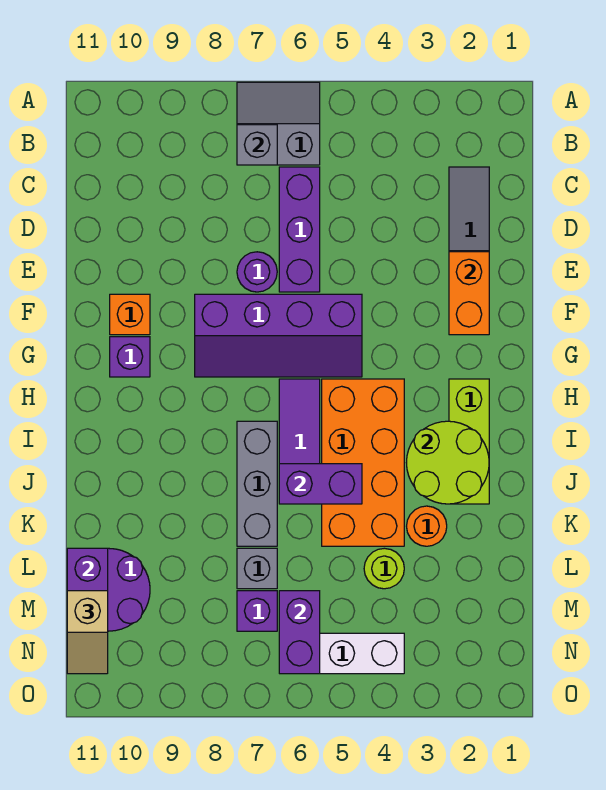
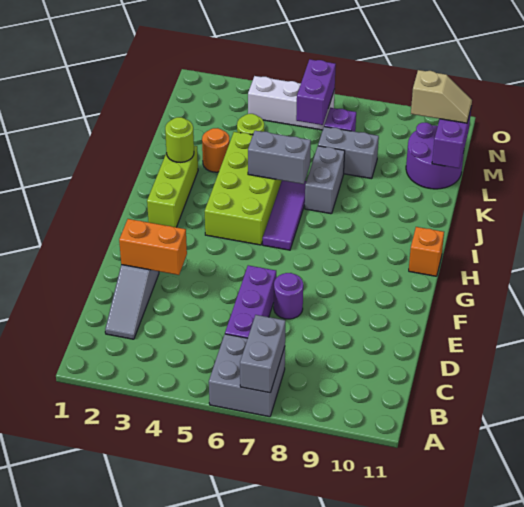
grey 2x2 slope [237,82,320,165] -> grey 2x2 brick [209,334,285,417]
grey 1x1 brick [237,125,277,165] -> grey 1x2 brick [240,315,285,393]
orange 1x2 brick [449,252,489,335] -> orange 1x2 brick turned to [119,219,187,275]
purple 2x4 slope [195,294,362,377] -> none
orange 1x1 brick [110,294,150,335] -> orange 1x1 brick moved to [409,227,444,276]
purple 1x1 brick [110,337,150,377] -> none
orange 2x4 brick [322,379,404,546] -> lime 2x4 brick [205,132,282,245]
lime 2x2 round brick [406,421,489,504] -> lime 1x1 round brick [165,117,194,162]
grey 1x3 brick [237,421,277,546] -> grey 1x2 brick [305,146,345,214]
purple 1x2 brick [279,464,362,504] -> grey 1x2 brick [248,131,311,184]
grey 1x1 brick [237,548,277,589] -> grey 1x2 brick [318,127,379,179]
tan 1x2 slope [67,591,108,674] -> tan 1x2 slope turned to [411,70,472,123]

